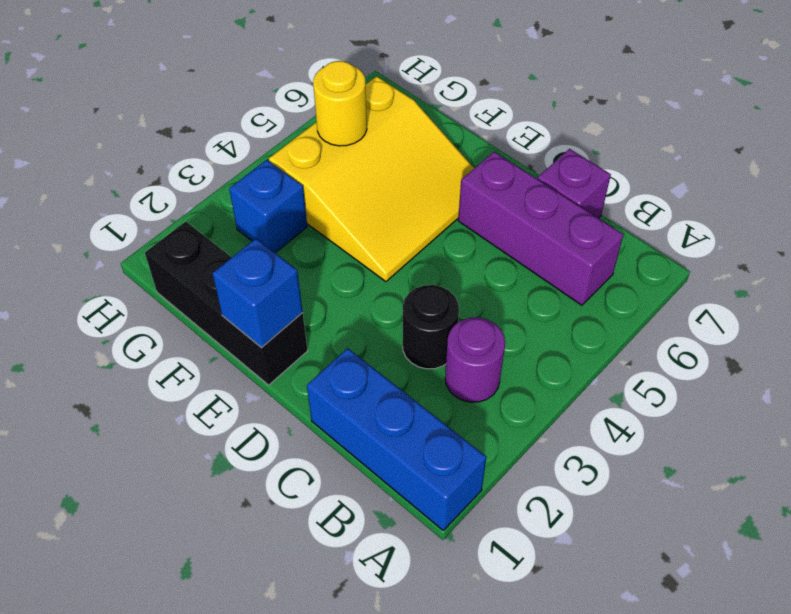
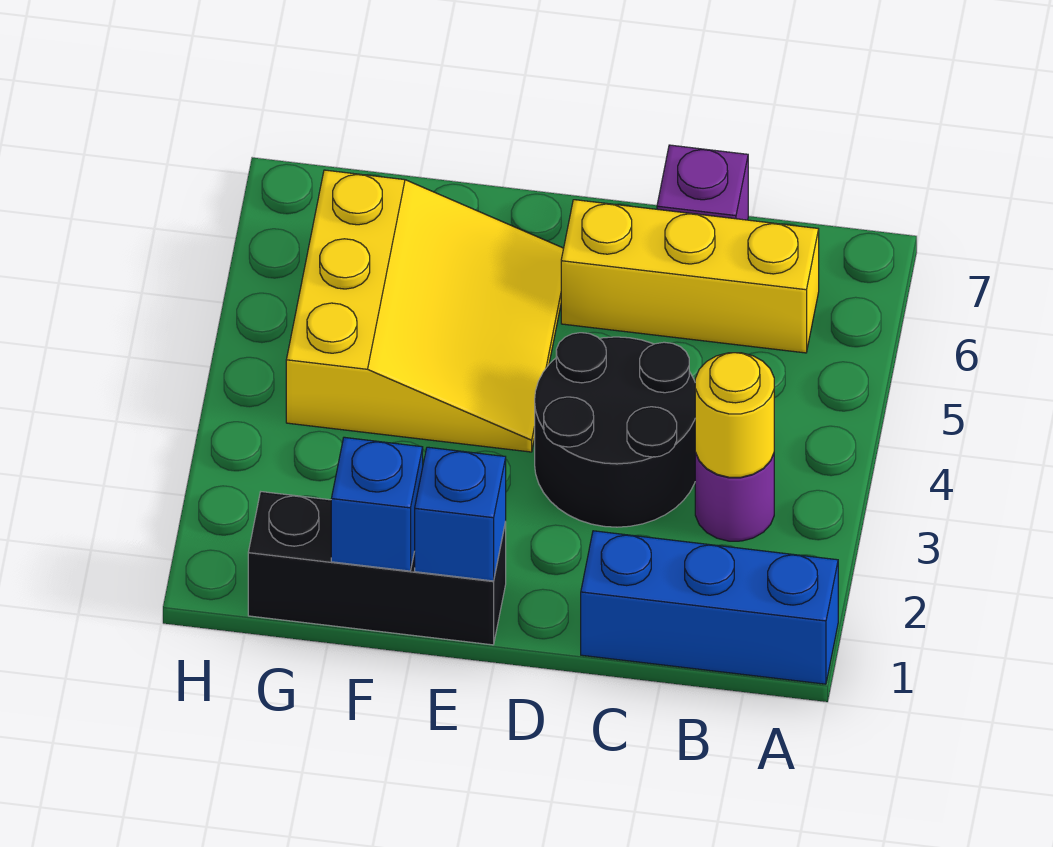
purple 1x3 brick [458,152,624,305] -> yellow 1x3 brick [561,200,819,353]
black 1x1 round brick [403,285,459,369] -> black 2x2 round brick [535,333,695,527]
blue 1x1 brick [229,160,307,253] -> blue 1x1 brick moved to [331,437,423,571]
yellow 1x1 round brick [313,61,367,146] -> yellow 1x1 round brick moved to [695,353,774,477]

